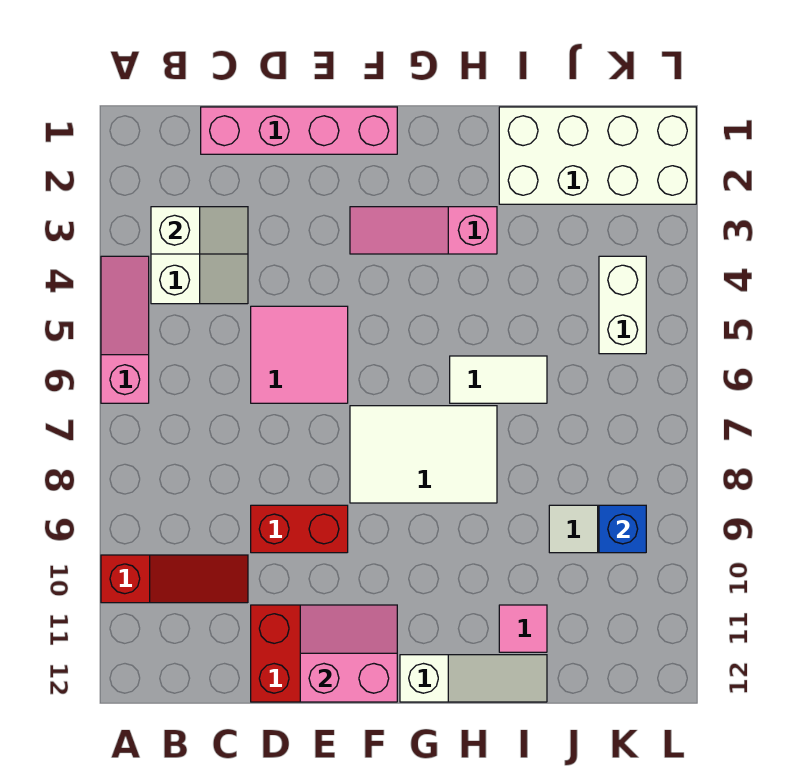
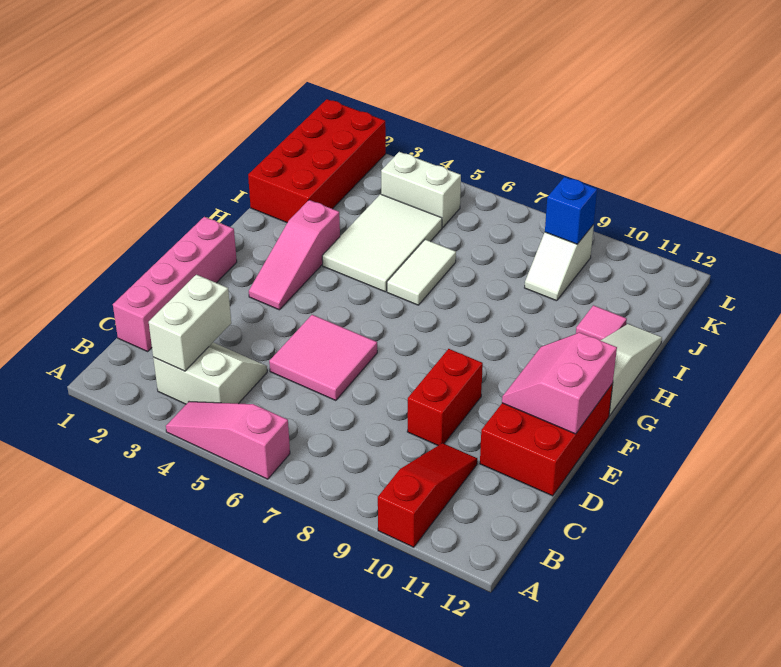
white 1x2 slope [151,207,248,254] -> white 1x2 brick [149,275,231,371]
white 2x3 tile [350,406,497,503] -> white 2x3 tile moved to [322,194,442,292]
white 2x4 brick [499,107,696,204] -> red 2x4 brick [248,99,386,223]

